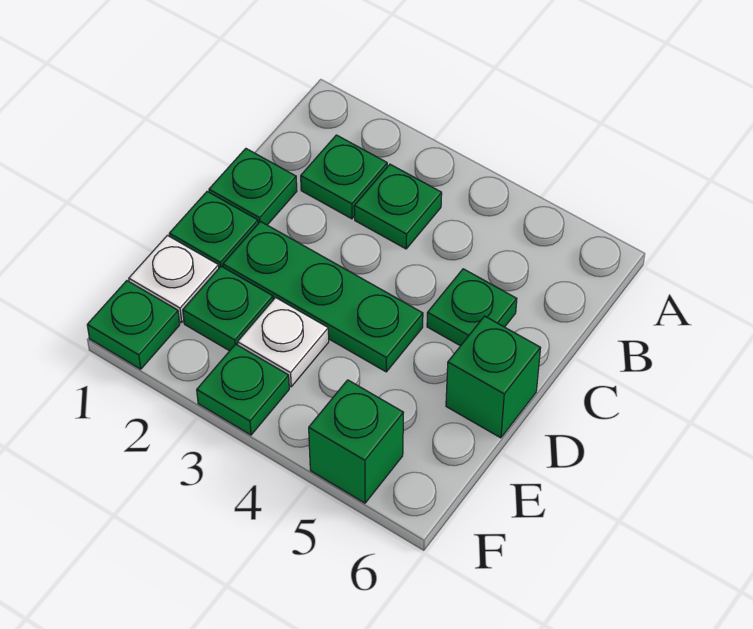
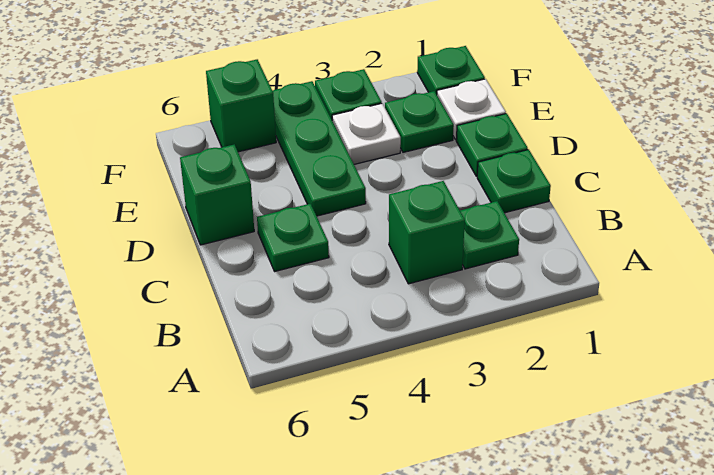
green 1x1 plate [354,164,442,249] -> green 1x1 brick [389,181,465,284]
green 1x3 plate [223,222,423,372] -> green 1x3 plate turned to [272,81,366,216]

